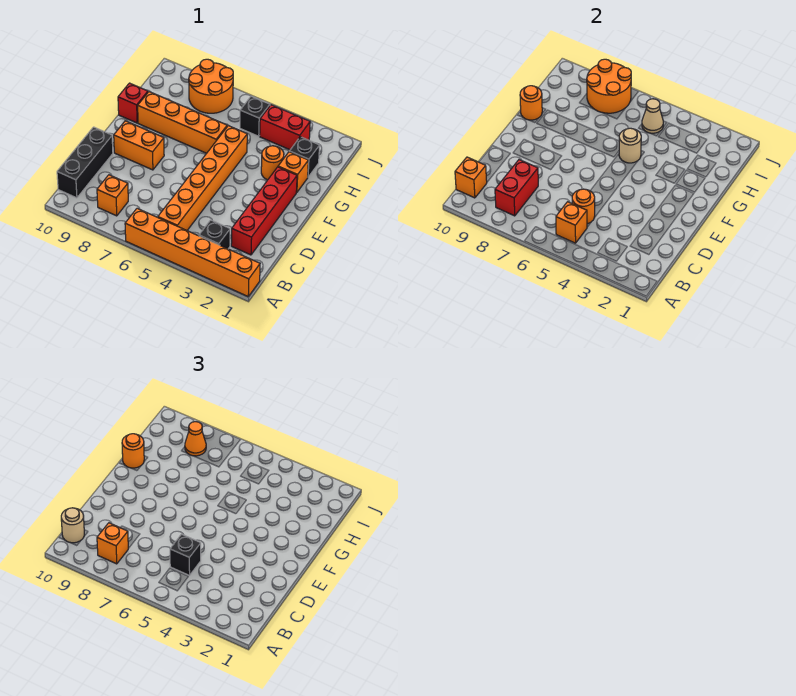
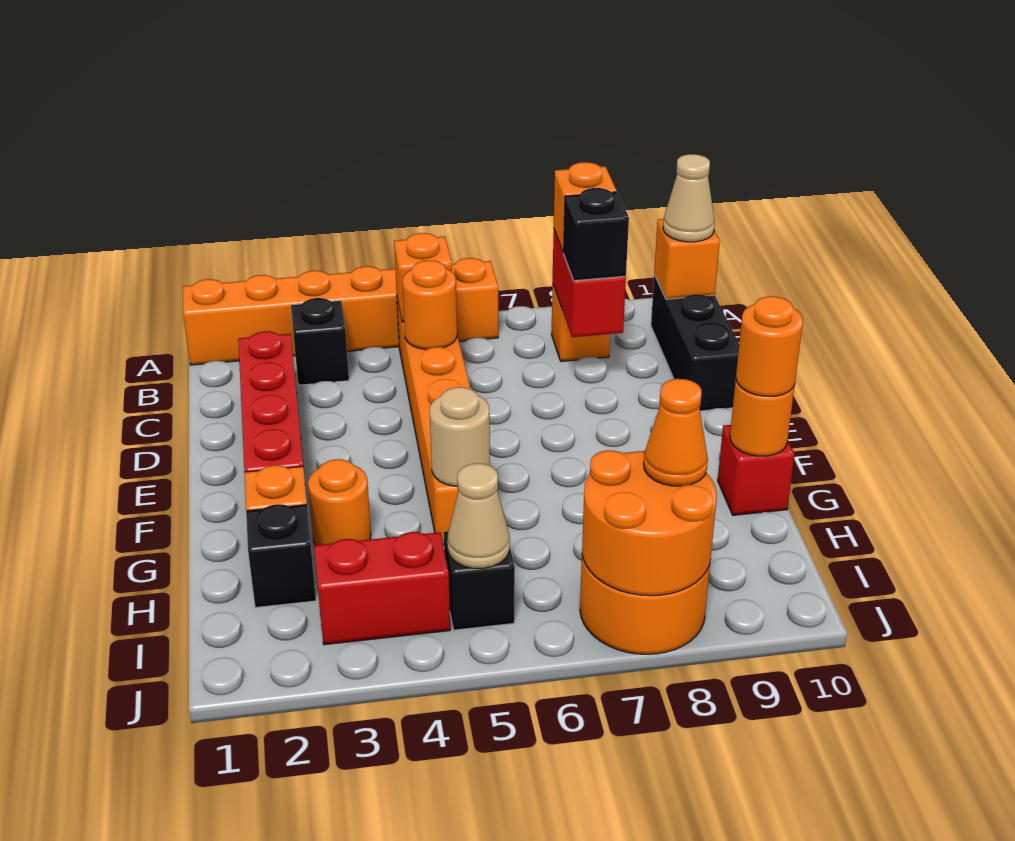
tan 1x1 round brick [61,508,84,543] -> tan 1x1 cone [663,154,715,242]
black 1x1 brick [170,534,201,575] -> black 1x1 brick moved to [564,188,629,281]
orange 1x2 brick [114,121,164,170] -> none
orange 1x4 brick [138,92,227,153] -> none

